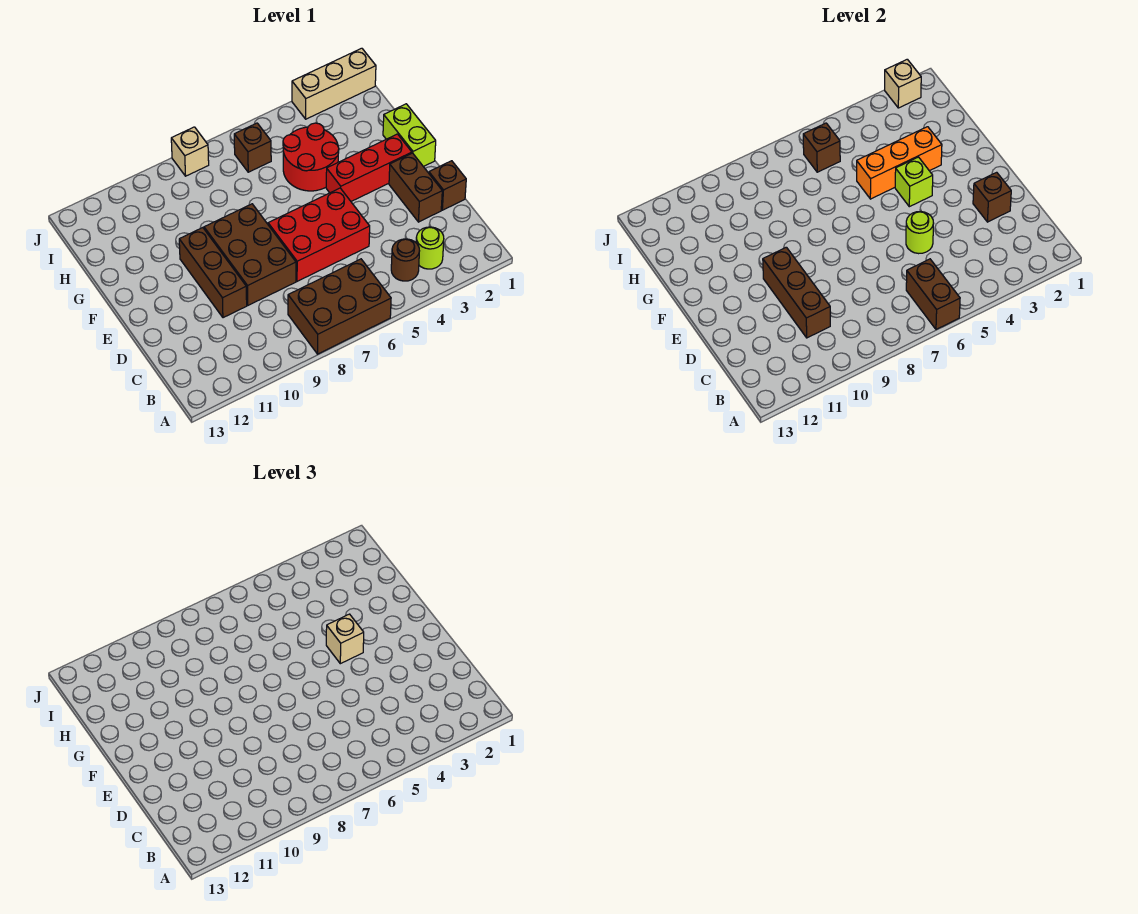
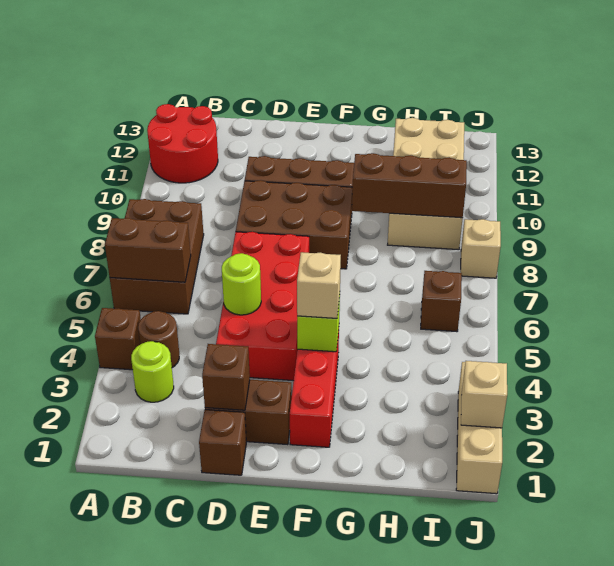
brown 1x3 brick [763,247,830,338] -> brown 1x3 brick moved to [352,153,467,218]
red 2x3 brick [268,188,370,281] -> red 2x4 brick [216,232,309,381]
lime 1x2 brick [383,104,436,167] -> none
orange 1x3 brick [857,127,942,199] -> none
red 2x2 round brick [283,123,339,191] -> red 2x2 round brick moved to [147,104,218,183]
none -> tan 2x4 brick [388,118,464,250]
brown 1x1 brick [803,123,840,172] -> brown 1x1 brick moved to [95,308,141,370]

